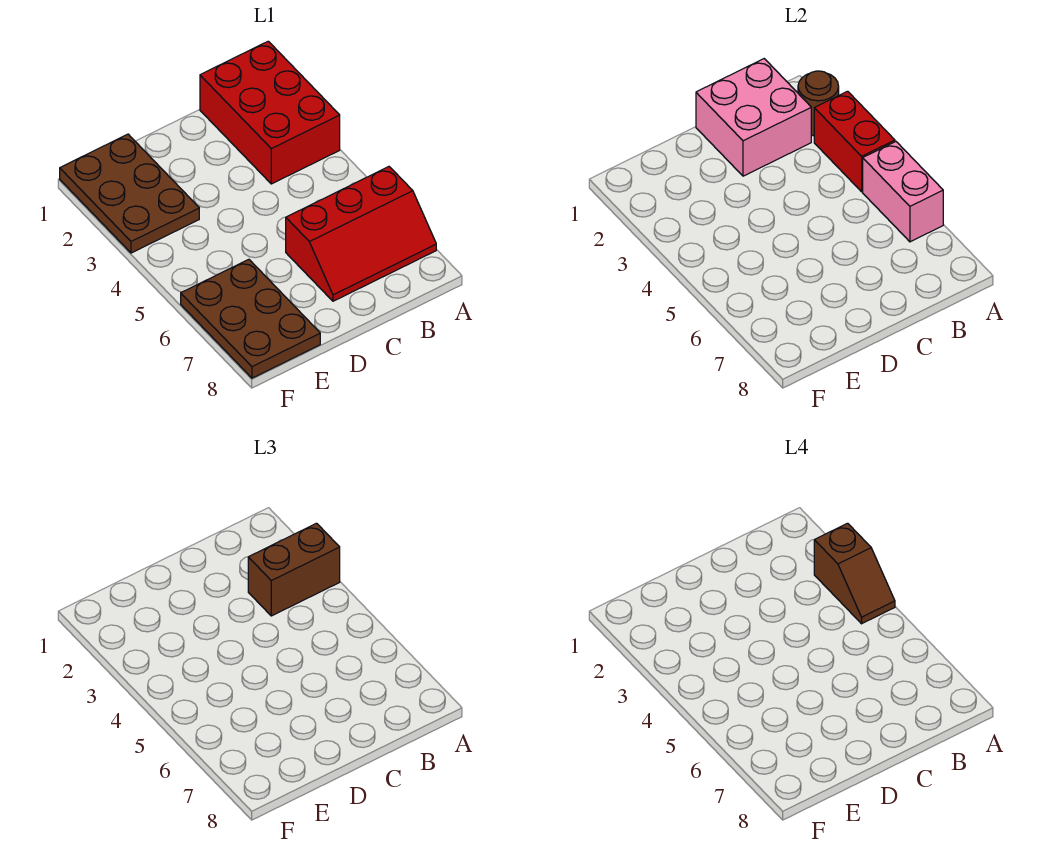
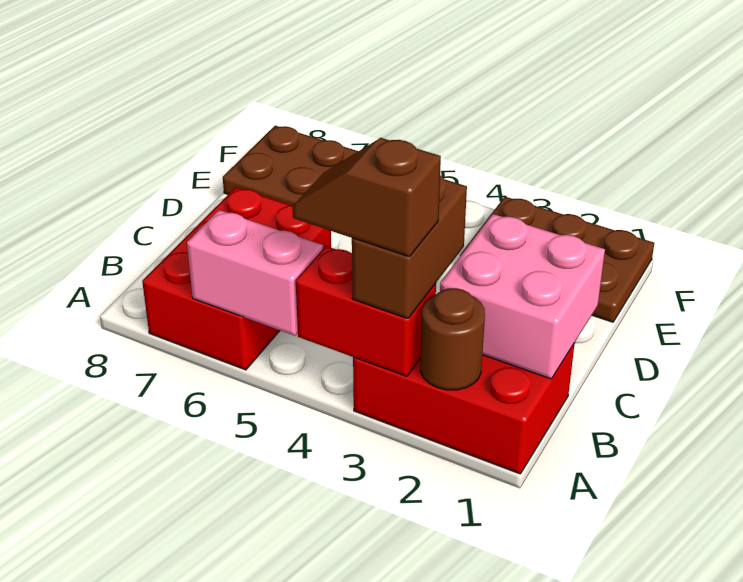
red 2x3 slope [286,167,436,301] -> red 2x3 brick [142,187,331,370]

